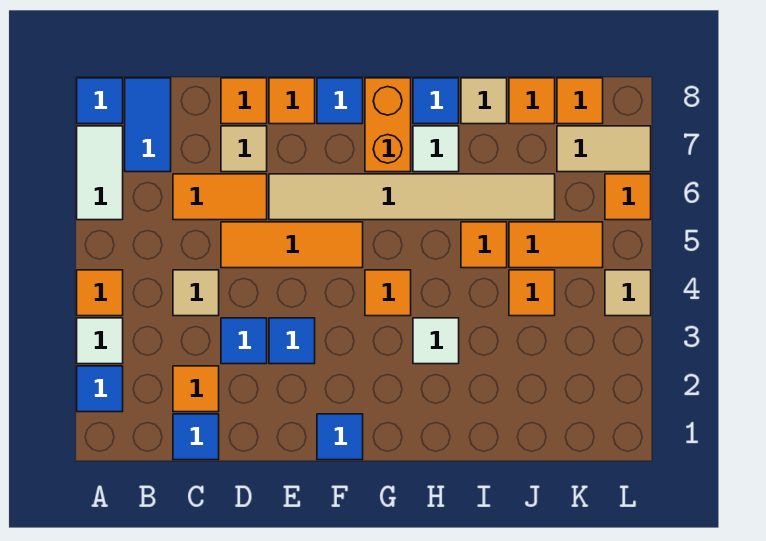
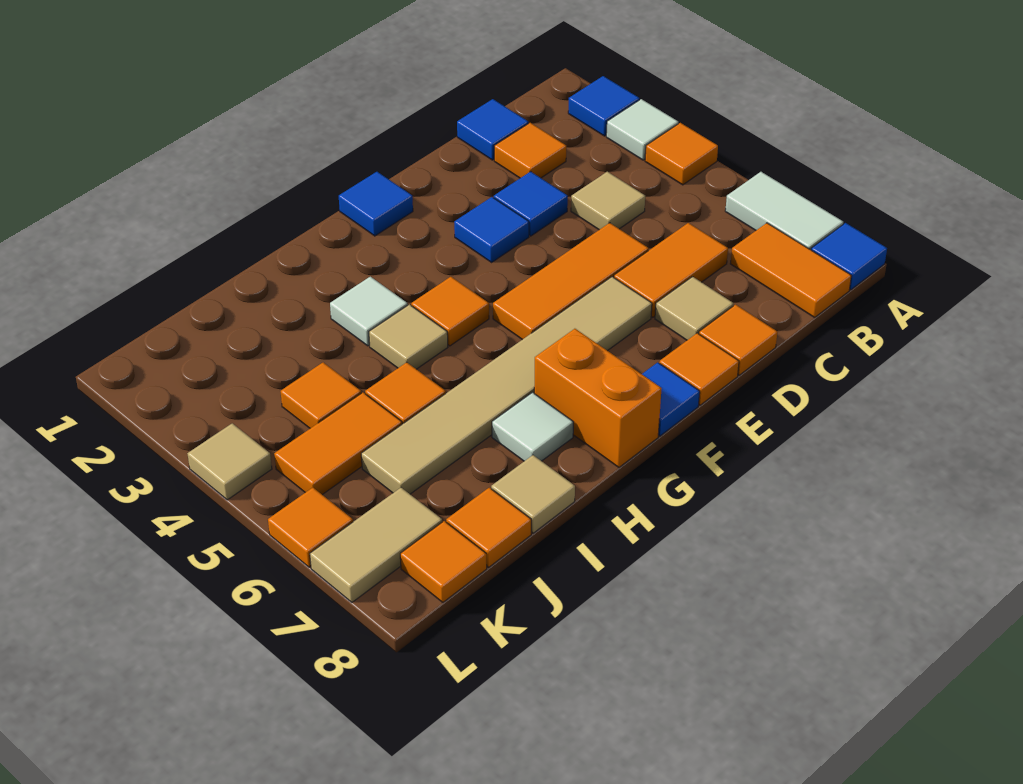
blue 1x2 tile [125,78,171,172] -> orange 1x2 tile [731,223,851,317]
none -> tan 1x1 tile [369,304,448,369]
blue 1x1 tile [413,78,459,124] -> none

